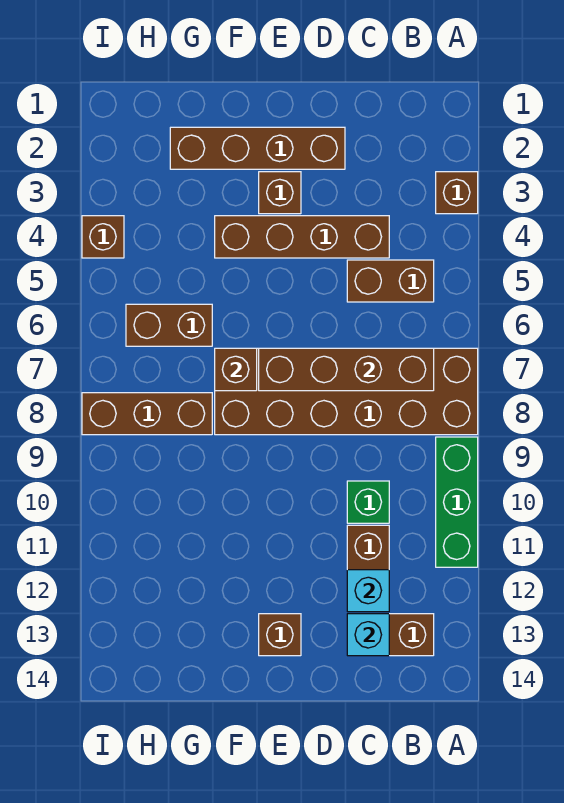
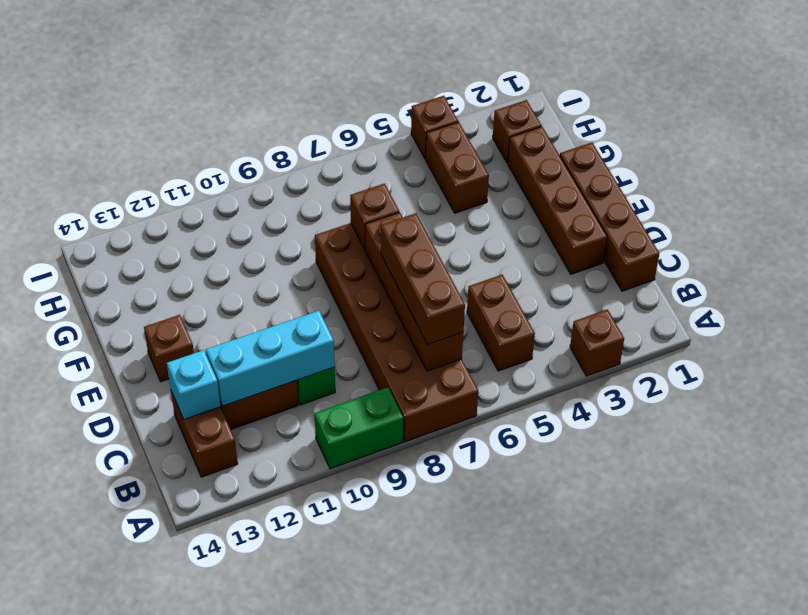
green 1x3 brick [436,437,478,567] -> green 1x2 brick [315,387,403,469]
brown 1x4 brick [215,216,389,258] -> brown 1x4 brick moved to [560,143,659,291]
cyan 1x1 brick [347,570,389,612] -> cyan 1x3 brick [206,311,335,406]
brown 1x1 brick [259,172,301,214] -> brown 1x1 brick moved to [493,100,542,163]
brown 1x2 brick [126,304,212,346] -> brown 1x2 brick moved to [426,122,489,213]
brown 1x3 brick [82,393,212,435] -> brown 1x3 brick moved to [381,213,465,344]

